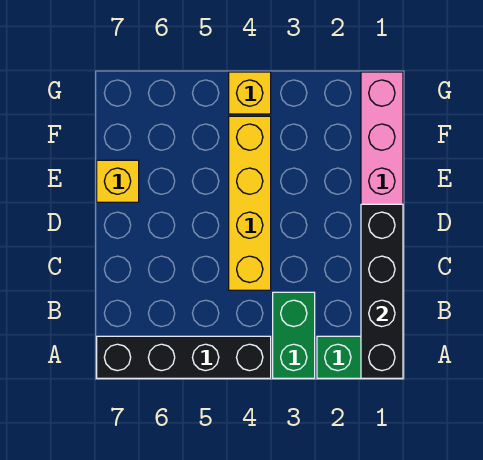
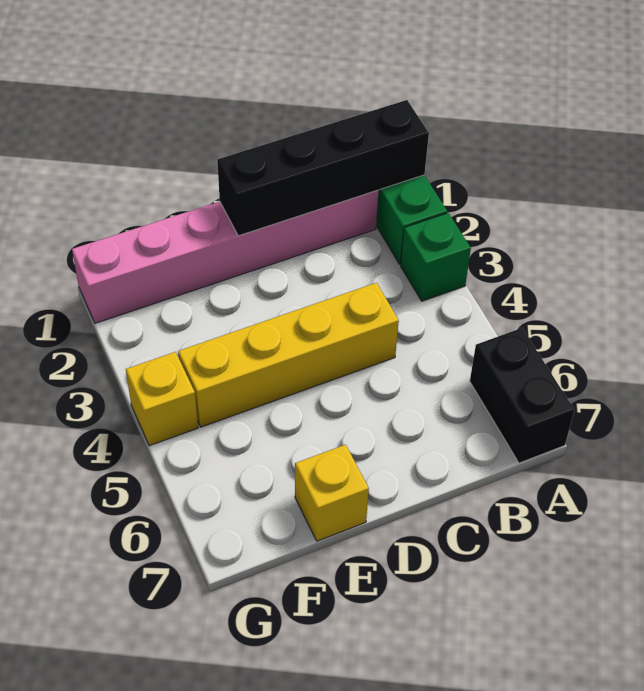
green 1x2 brick [273,292,315,378] -> green 1x1 brick [401,213,471,301]
black 1x4 brick [97,336,271,378] -> black 1x2 brick [470,328,574,463]

